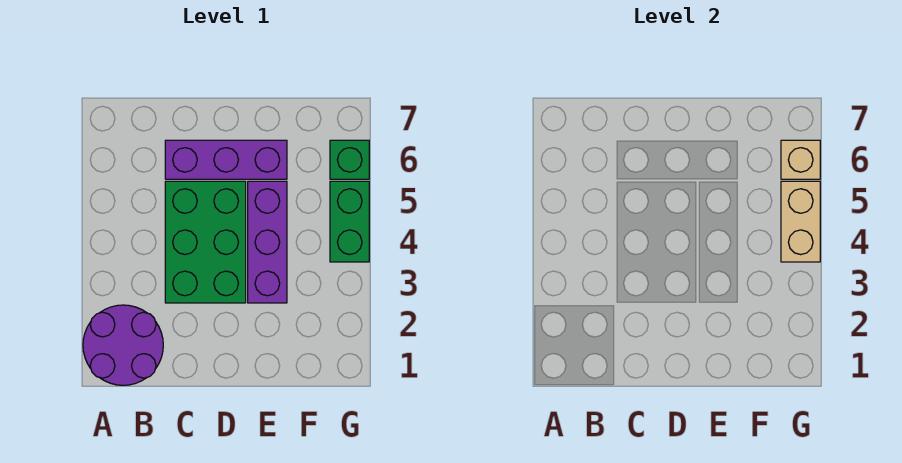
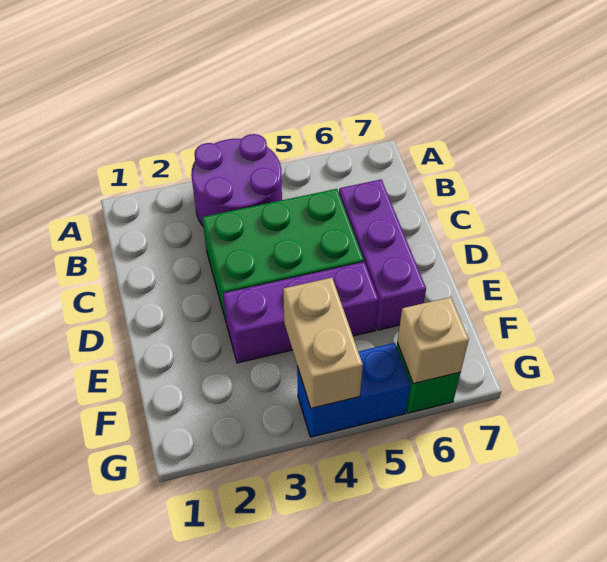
purple 2x2 round brick [83,305,163,385] -> purple 2x2 round brick moved to [191,134,282,226]
green 1x2 brick [330,181,369,262] -> blue 1x2 brick [297,343,410,437]
tan 1x2 brick [781,181,820,262] -> tan 1x2 brick turned to [283,278,363,408]

